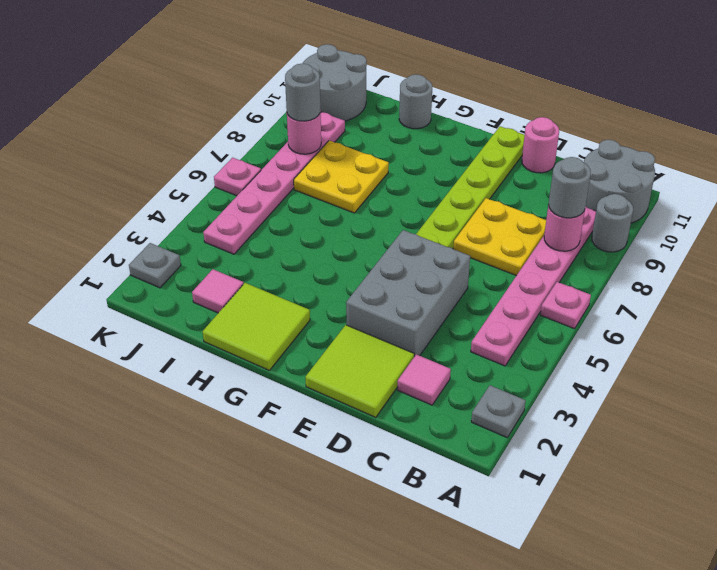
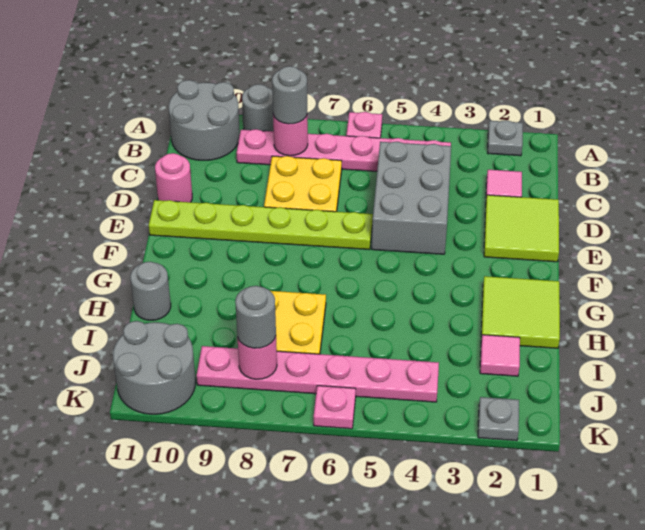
grey 2x3 brick [346,230,470,357] -> grey 2x3 brick turned to [372,142,451,254]

